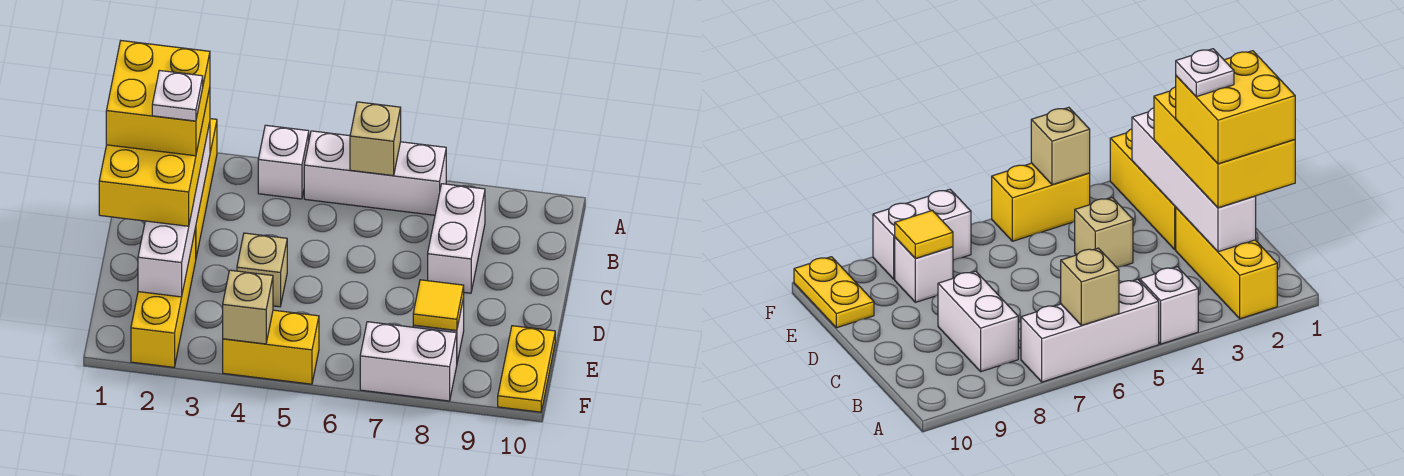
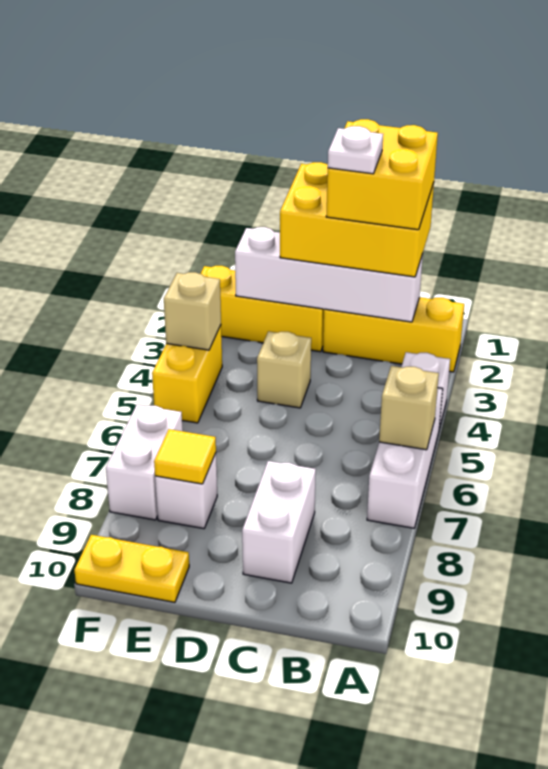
white 1x2 brick [428,184,485,293] -> white 1x2 brick turned to [242,461,316,583]

